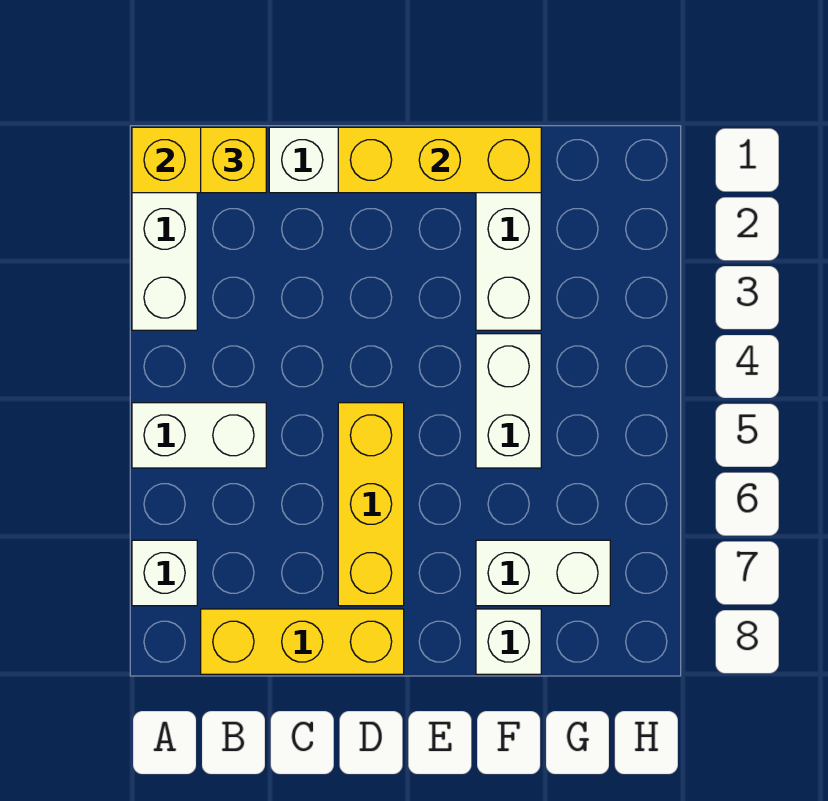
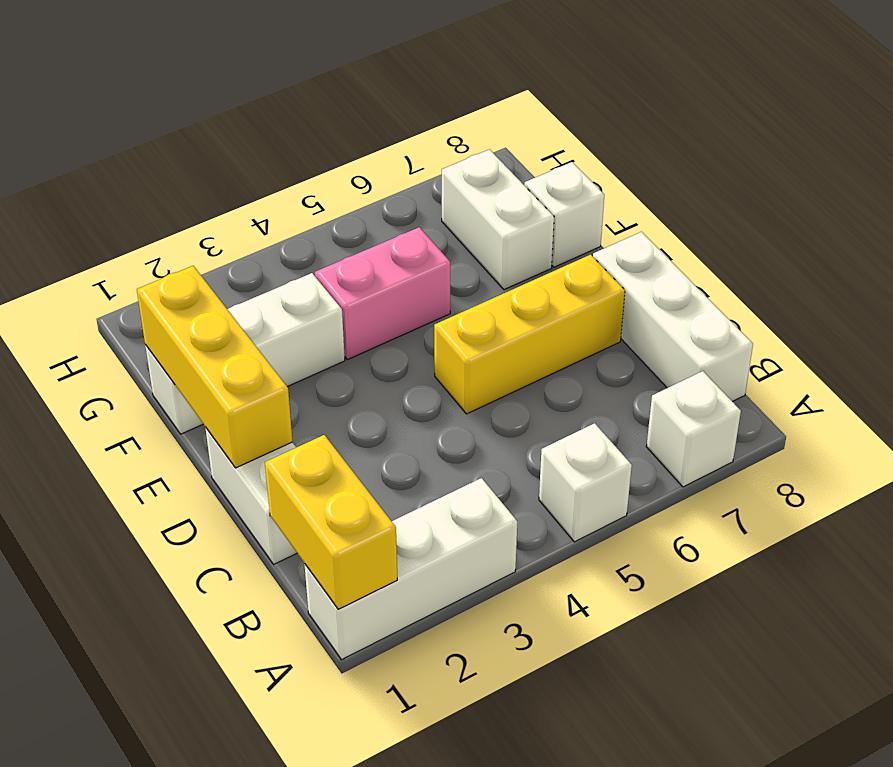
white 1x2 brick [132,403,266,468] -> white 1x1 brick [539,423,632,542]
yellow 1x1 brick [201,127,266,193] -> none
yellow 1x3 brick [201,609,404,674] -> white 1x3 brick [593,232,753,402]
white 1x2 brick [476,334,541,468] -> pink 1x2 brick [315,227,450,360]

